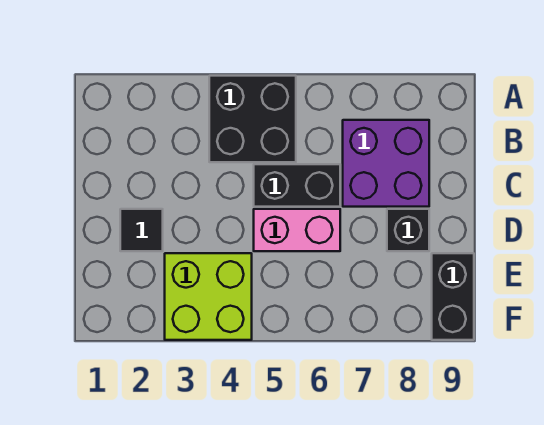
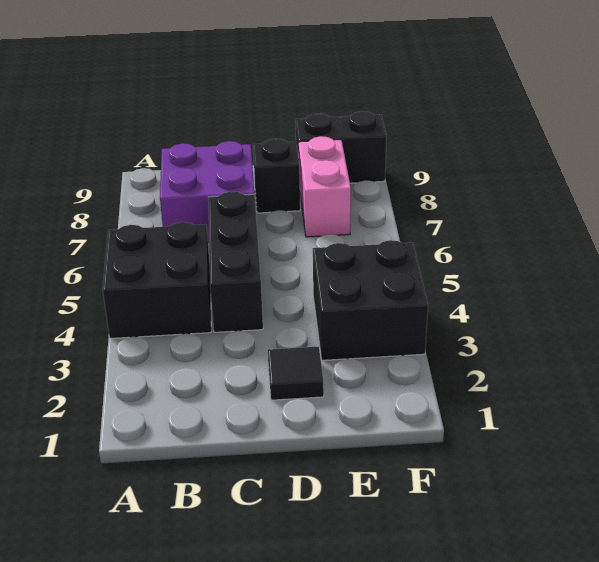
black 1x2 brick [254,164,340,207] -> black 1x3 brick [208,192,263,332]
pink 1x2 brick [254,209,340,251] -> pink 1x2 brick moved to [298,136,351,237]
lime 2x2 brick [165,253,252,340] -> black 2x2 brick [313,240,428,360]

